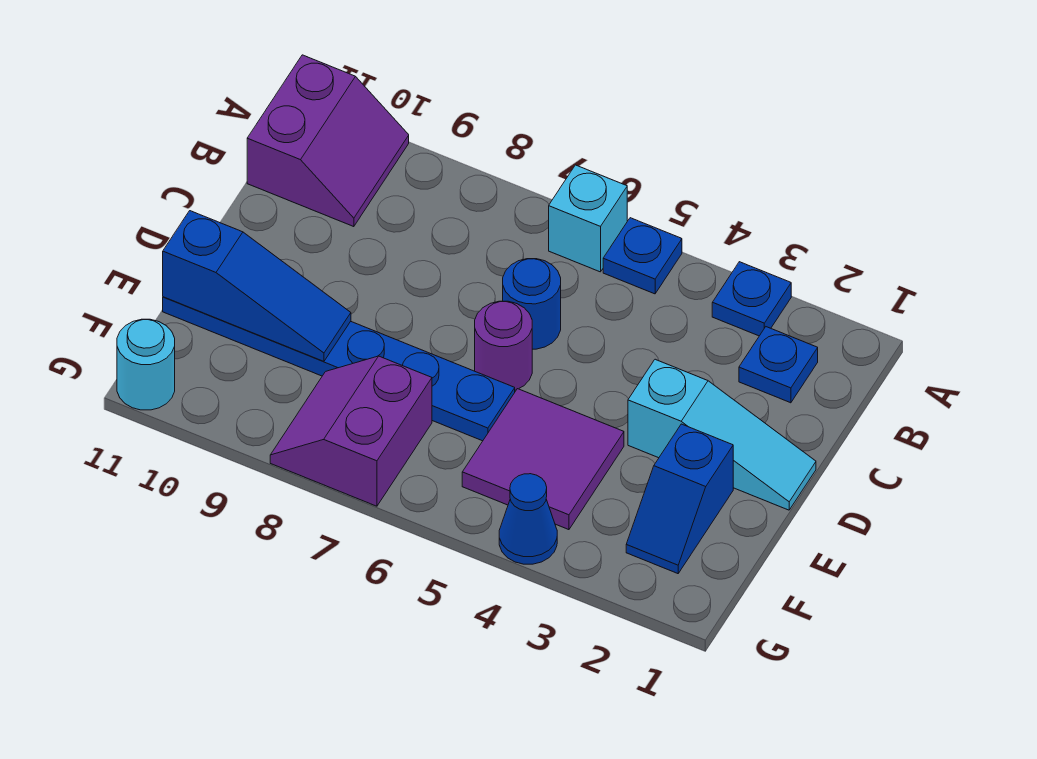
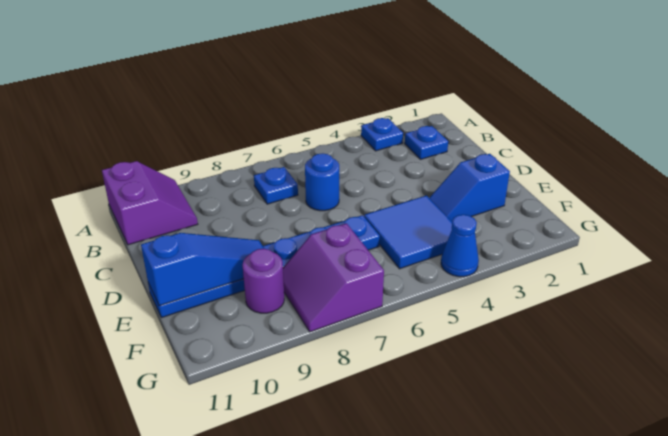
blue 1x1 plate [603,218,682,294] -> blue 1x1 plate moved to [254,167,298,204]
cyan 1x1 brick [549,165,627,272] -> none
cyan 1x3 slope [628,359,816,510] -> none
purple 1x1 round brick [475,301,532,390] -> purple 1x1 round brick moved to [243,249,284,313]
blue 1x2 slope [626,424,733,574] -> blue 1x2 slope turned to [430,154,510,221]
purple 2x2 tile [462,389,624,530] -> blue 2x2 tile [364,195,452,269]
cyan 1x1 round brick [117,319,175,410] -> none

